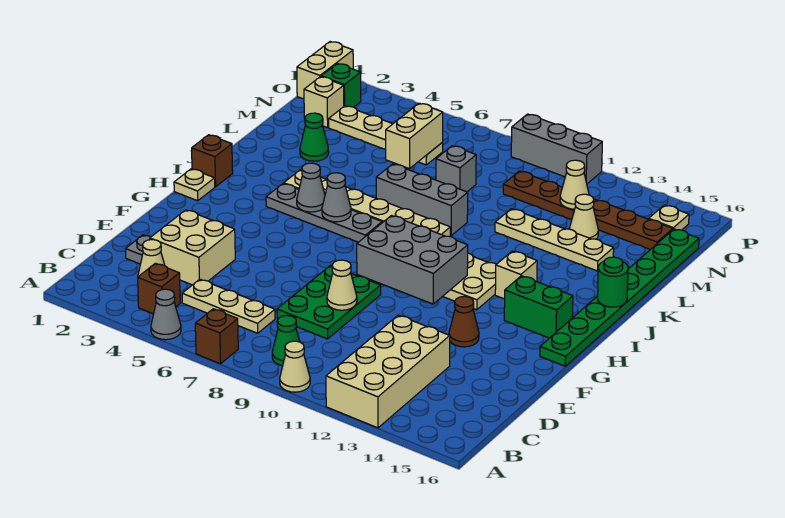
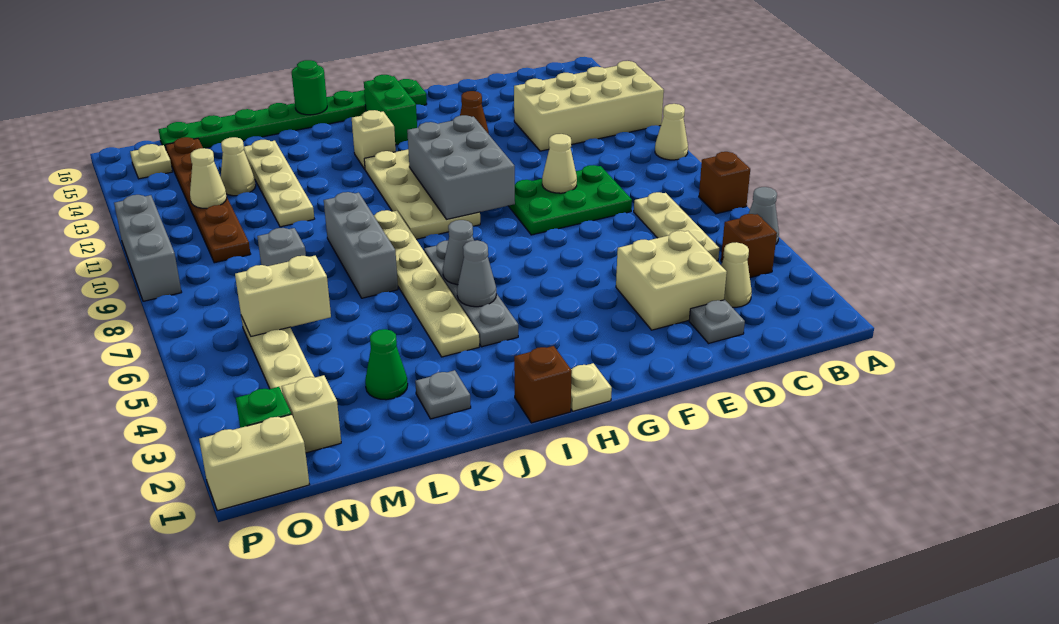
green 1x1 cone [272,315,300,366] -> none
none -> grey 1x1 plate [415,370,471,419]

